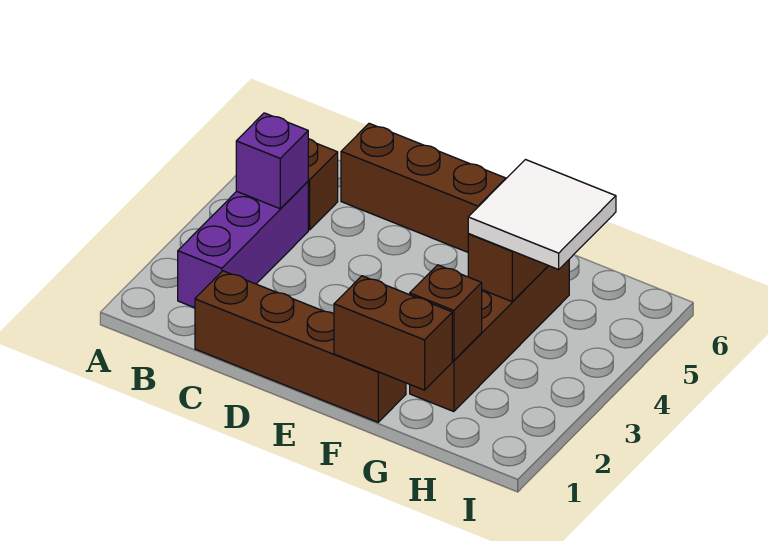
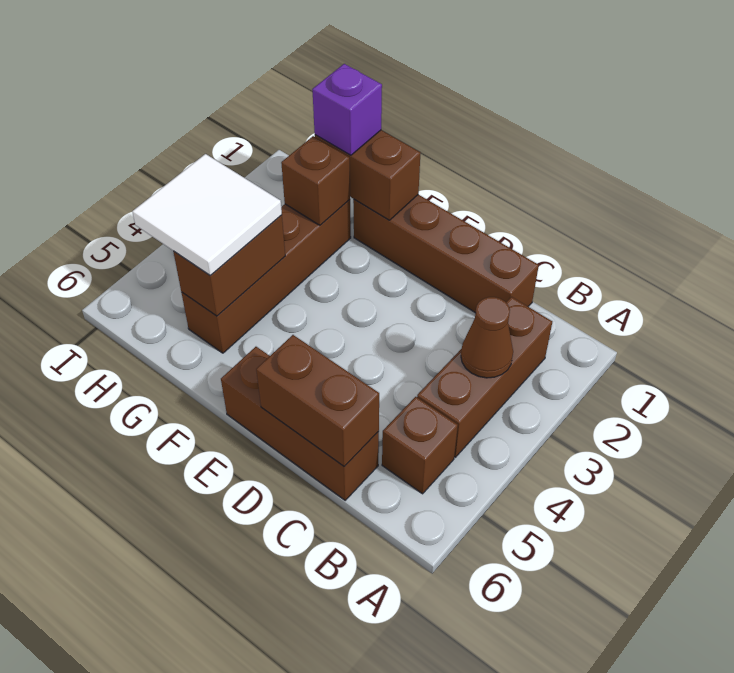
purple 1x3 brick [178,182,308,308] -> brown 1x3 brick [417,297,552,457]
none -> brown 1x1 cone [461,297,513,378]
purple 1x1 brick [236,113,308,209] -> purple 1x1 brick moved to [312,64,382,155]
none -> brown 1x2 brick [256,335,379,466]

